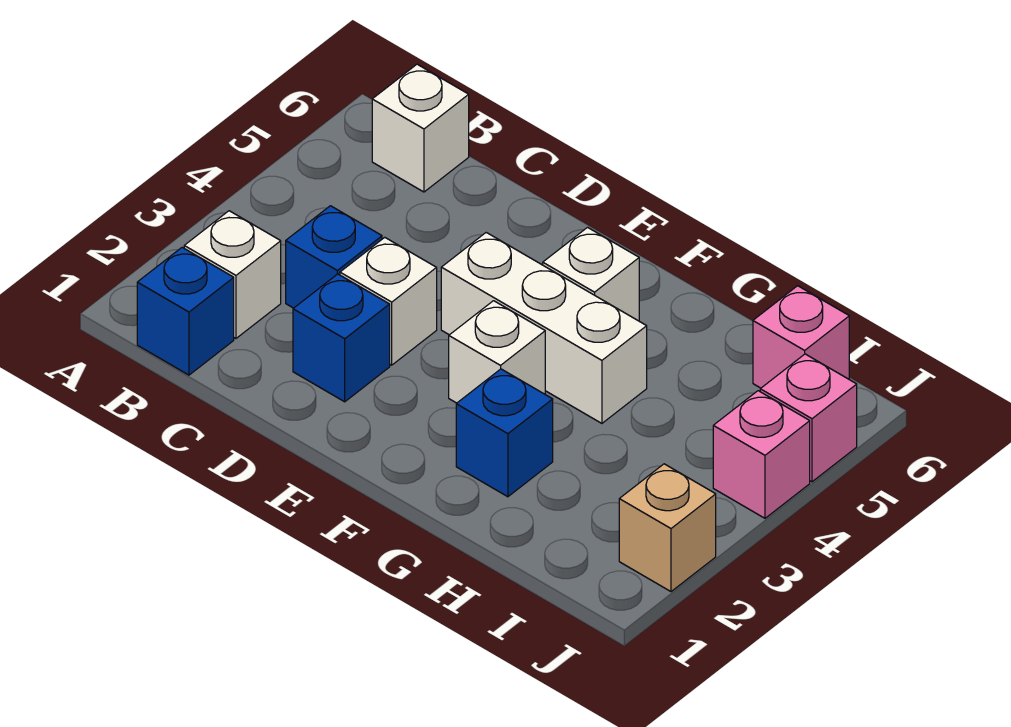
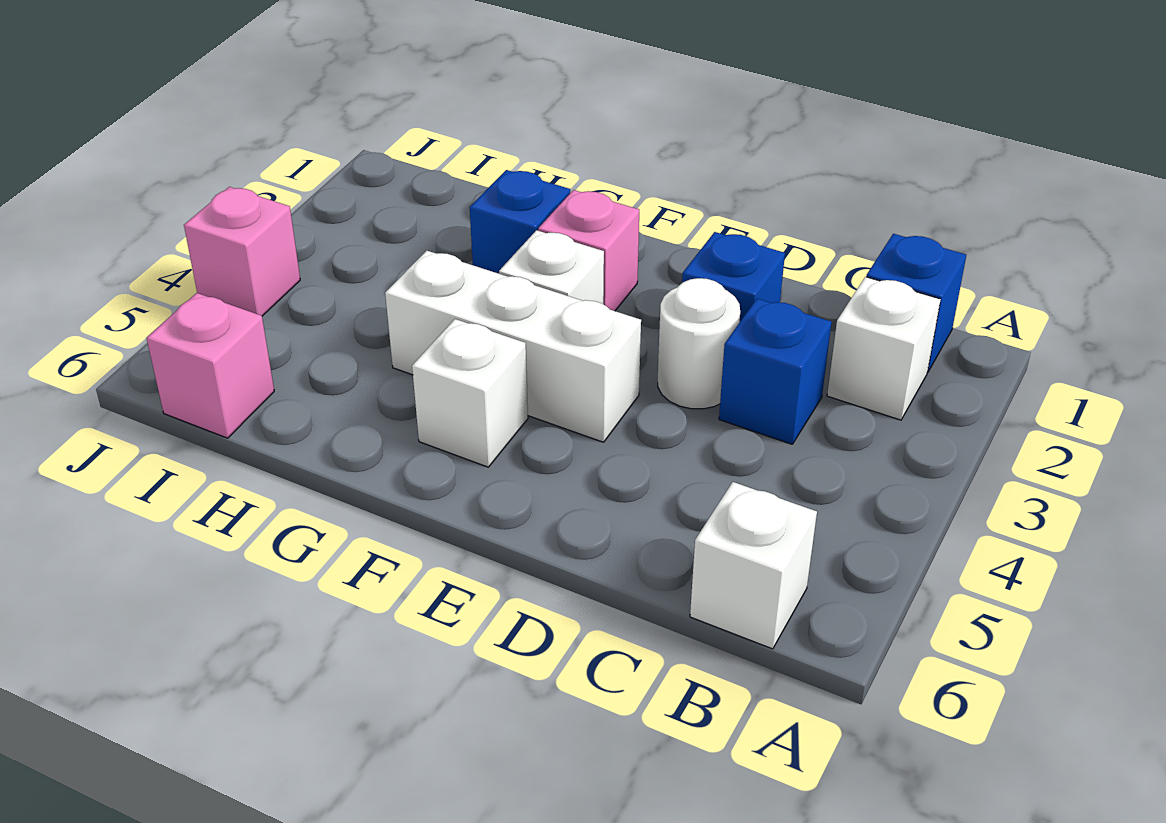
white 1x1 brick [340,237,437,365] -> white 1x1 round brick [658,278,740,409]
tan 1x1 brick [619,464,716,592] -> none
pink 1x1 brick [760,354,857,482] -> pink 1x1 brick moved to [538,190,639,311]

